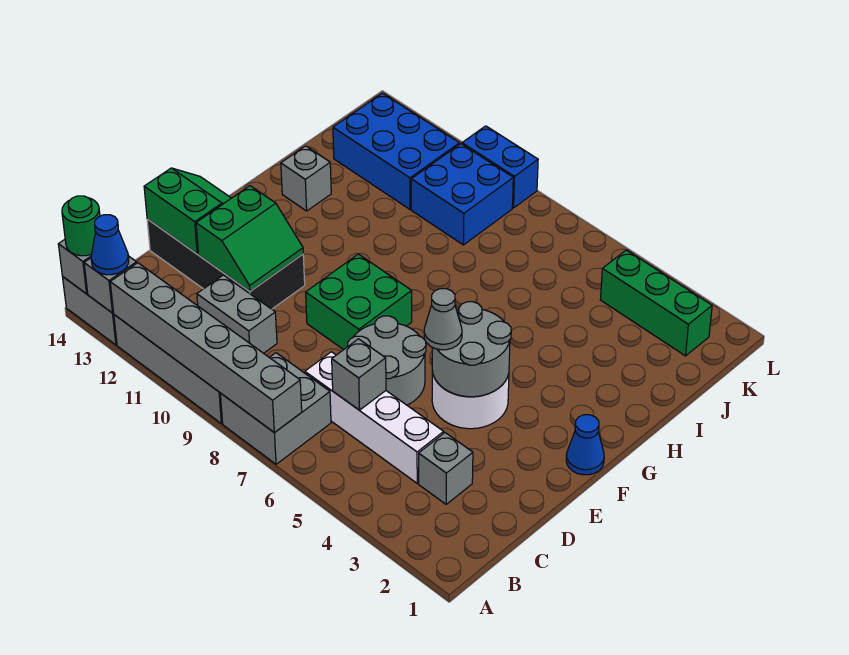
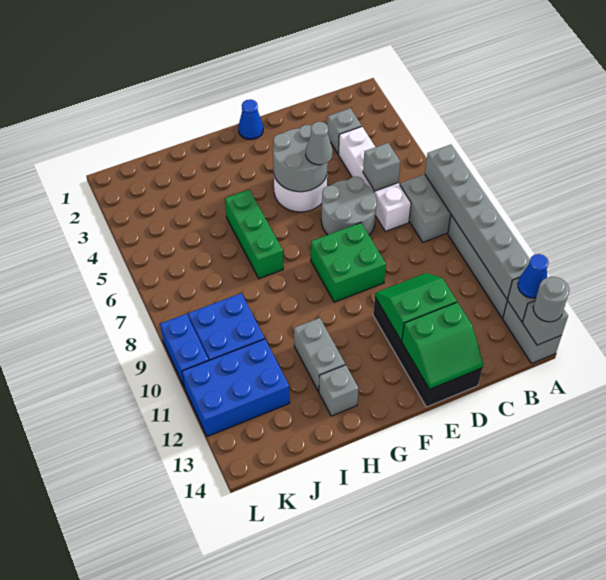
green 1x1 round brick [62,196,100,256] -> grey 1x1 round brick [533,277,569,322]
grey 1x2 brick [197,275,277,353] -> grey 1x2 brick moved to [294,318,345,392]
green 2x2 slope [144,168,231,254] -> green 2x2 slope turned to [402,302,483,389]
blue 2x3 brick [333,93,460,209] -> blue 2x3 brick turned to [182,339,290,437]
green 1x3 brick [600,250,712,356] -> green 1x3 brick moved to [225,190,283,279]

